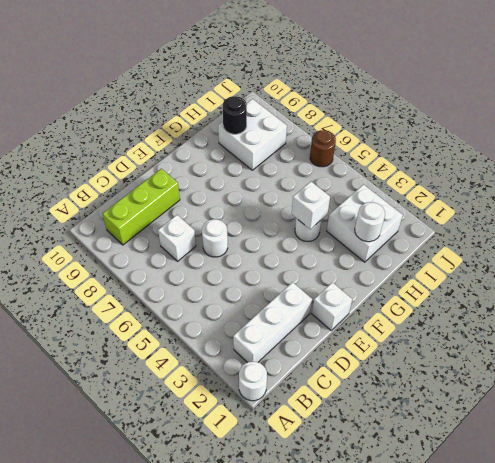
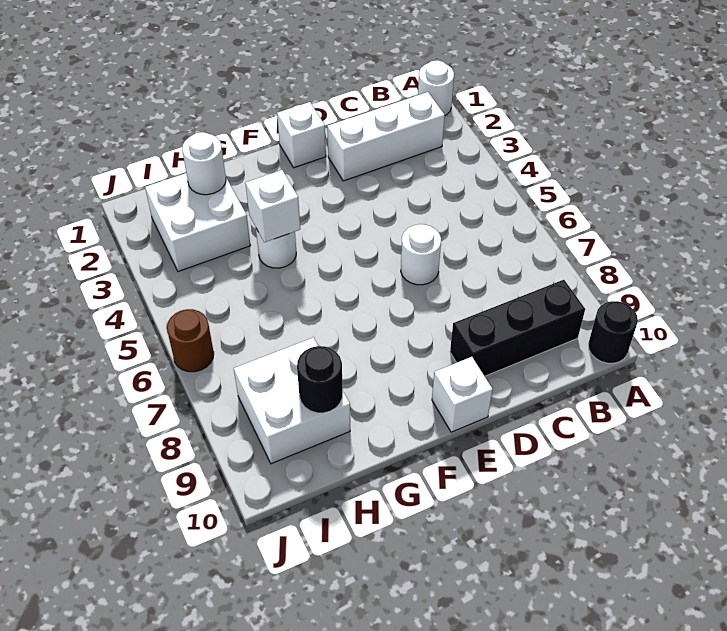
none -> black 1x1 round brick [588,301,638,363]
lime 1x3 brick [102,169,180,245] -> black 1x3 brick [450,280,585,376]
white 1x1 brick [158,215,196,261] -> white 1x1 brick moved to [432,357,493,432]

